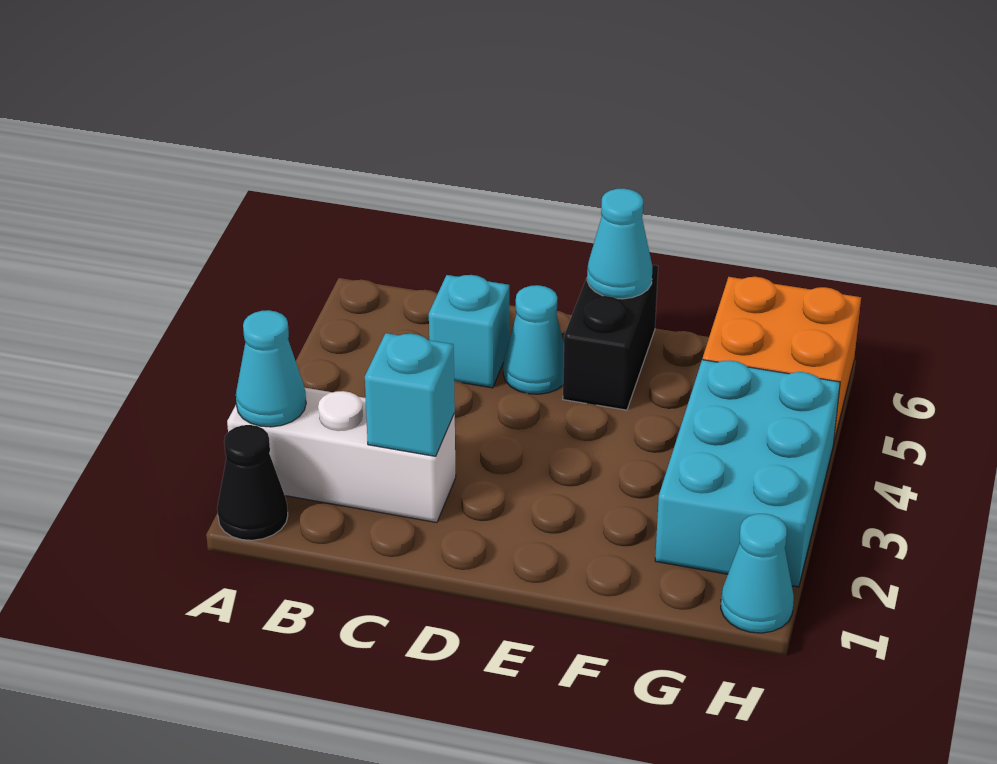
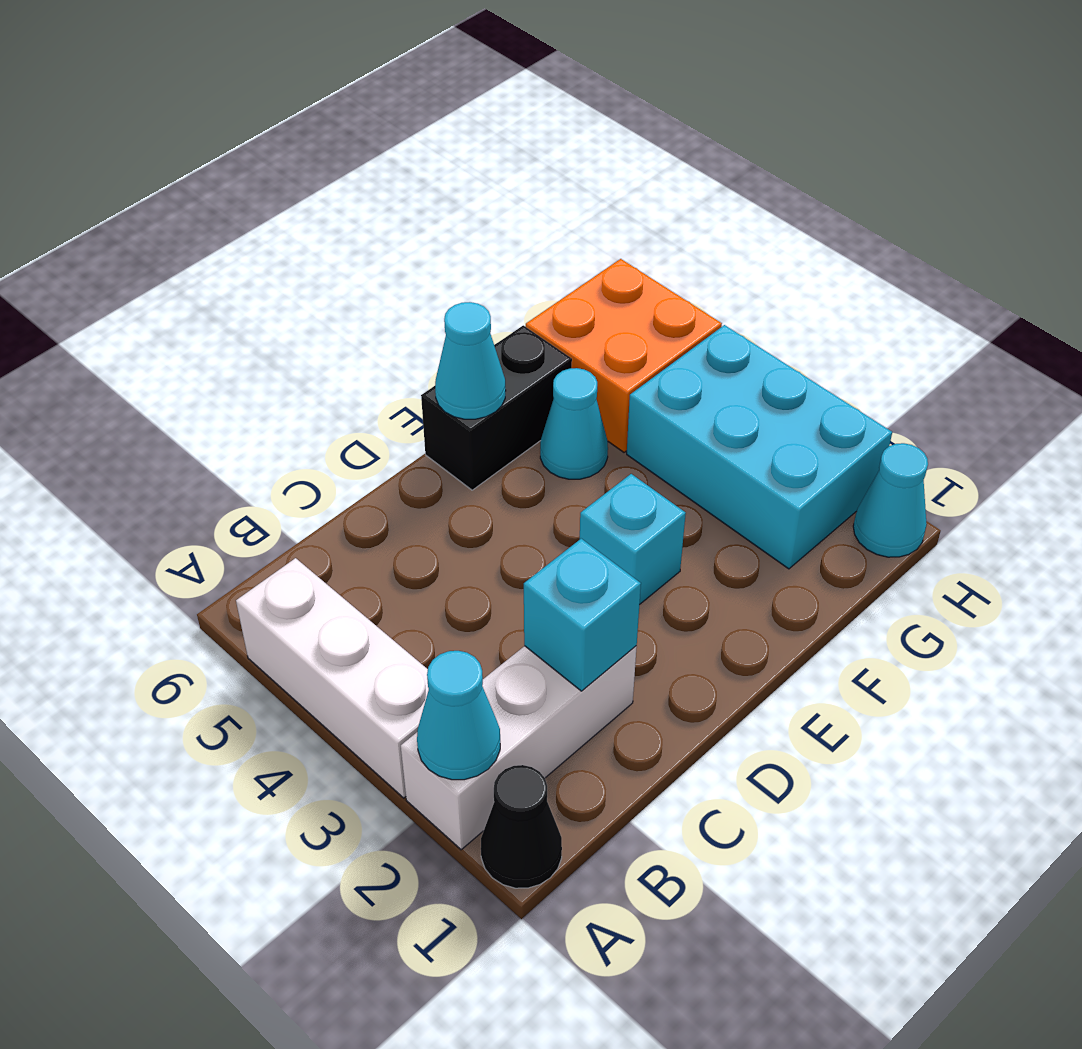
none -> white 1x3 brick [236,558,429,798]
cyan 1x1 brick [429,275,509,388] -> cyan 1x1 brick moved to [580,474,686,605]
cyan 1x1 cone [503,285,564,394] -> cyan 1x1 cone moved to [540,368,608,479]
black 1x2 brick [563,265,658,410] -> black 1x2 brick turned to [421,325,572,490]

